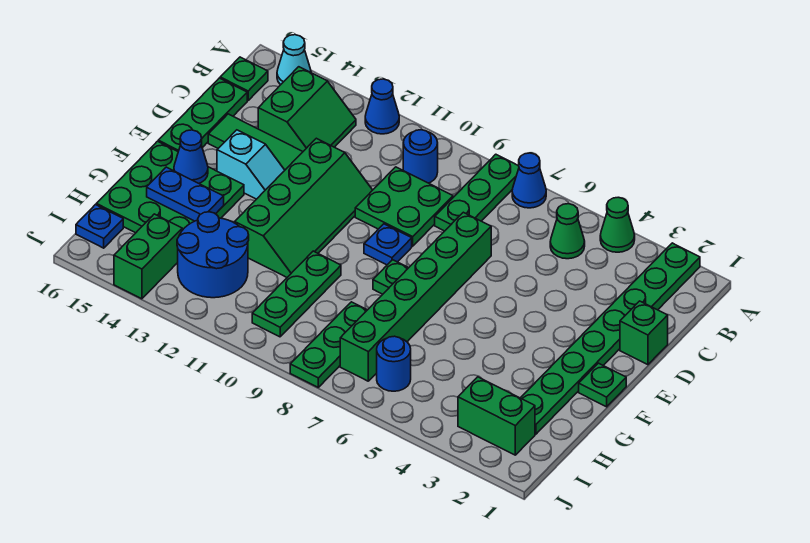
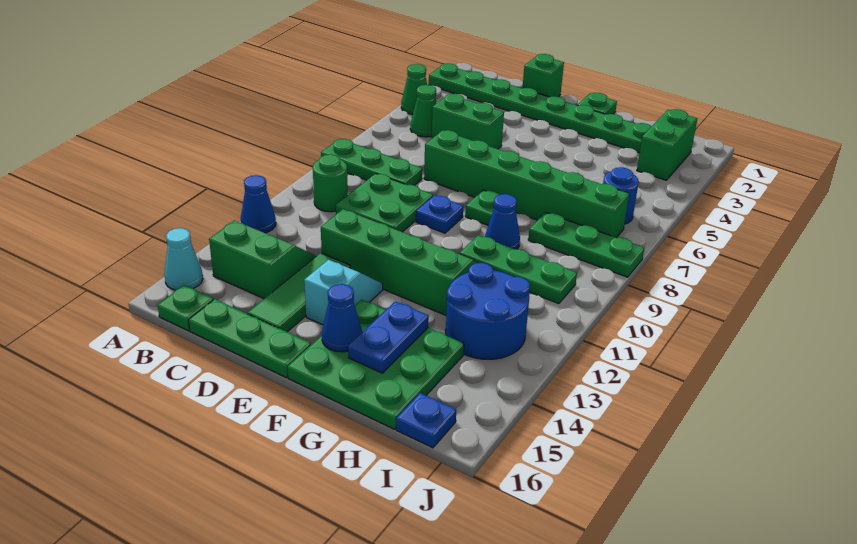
blue 1x1 cone [512,153,546,208] -> blue 1x1 cone moved to [485,194,520,249]
blue 1x1 round brick [403,130,438,183] -> green 1x1 round brick [313,154,348,212]
green 1x2 brick [114,214,182,299] -> green 1x2 brick moved to [432,94,504,149]

